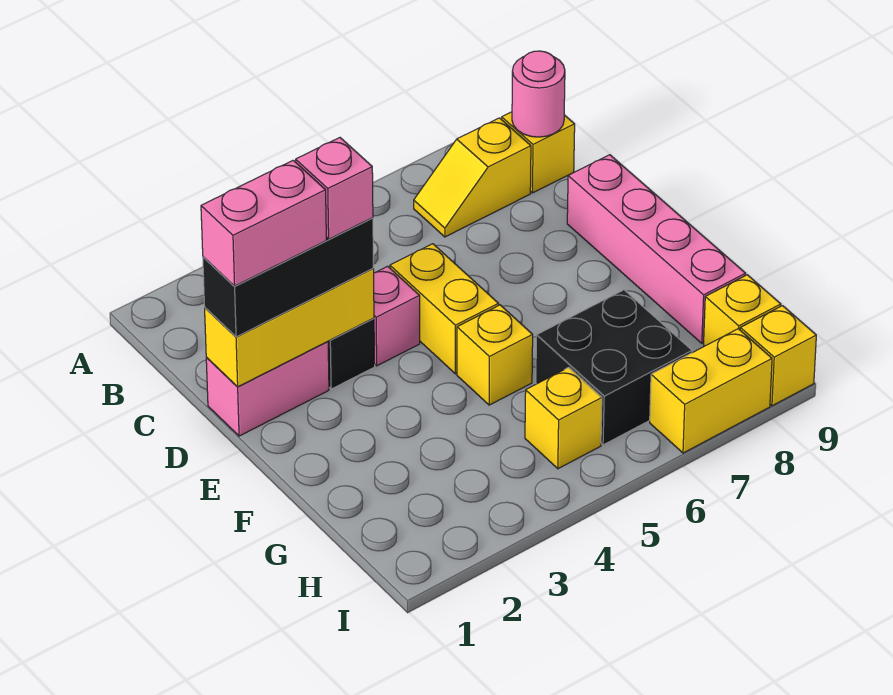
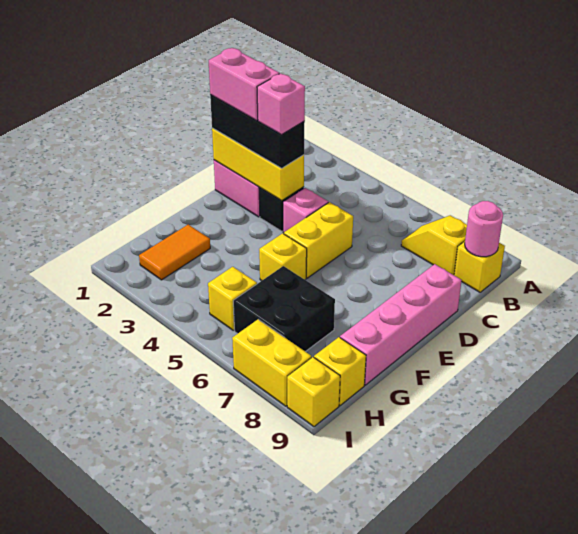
none -> orange 1x2 tile [139,225,210,280]

